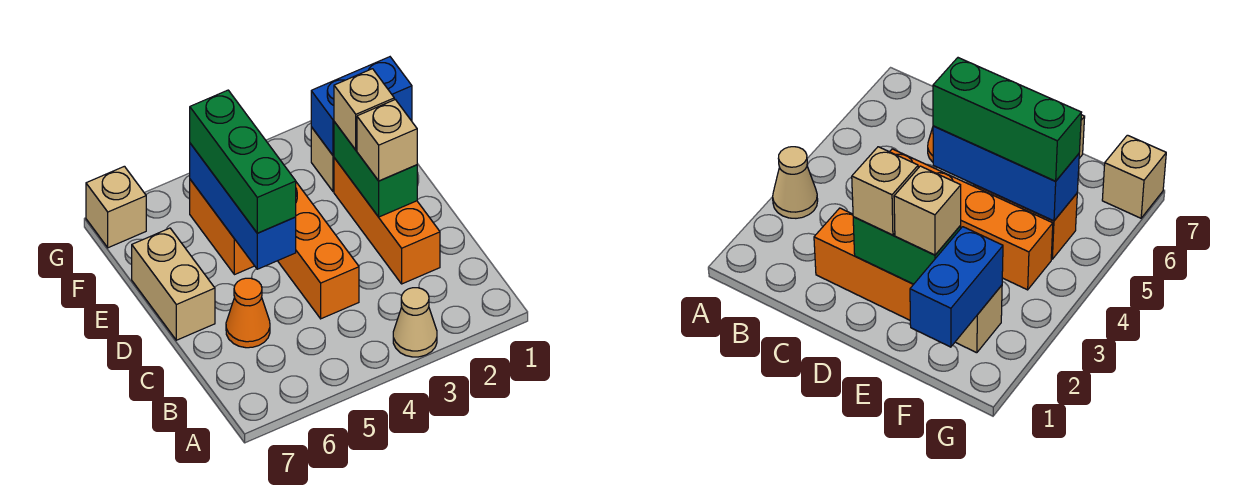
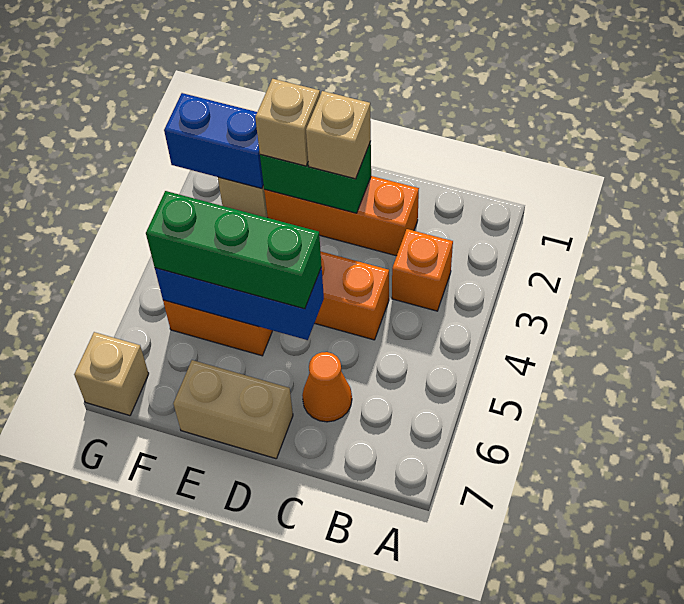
tan 1x1 cone [393,288,437,357] -> none
none -> orange 1x1 brick [392,229,453,311]
blue 1x2 brick [311,57,412,155] -> blue 1x2 brick turned to [164,93,264,189]

